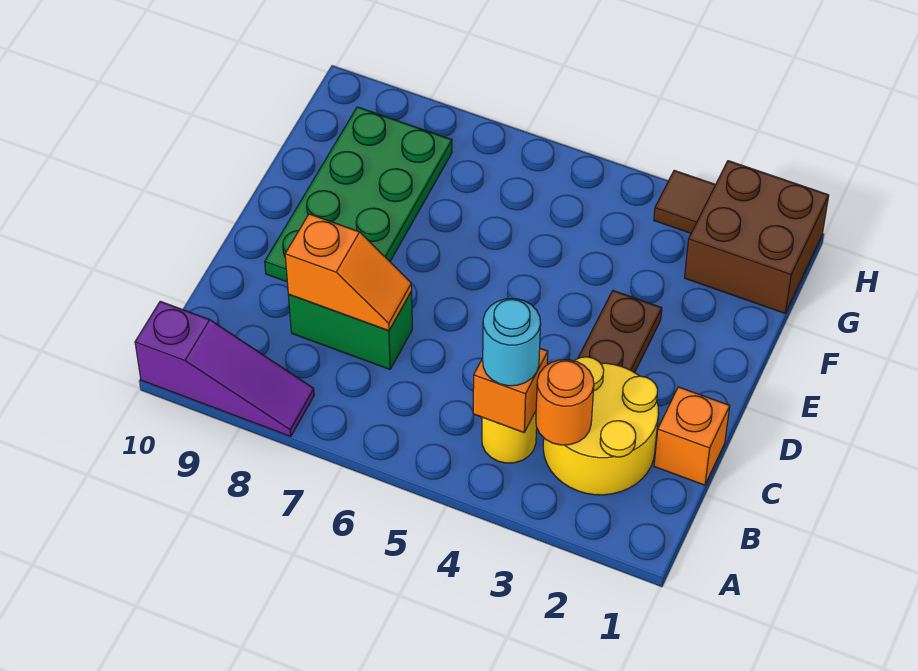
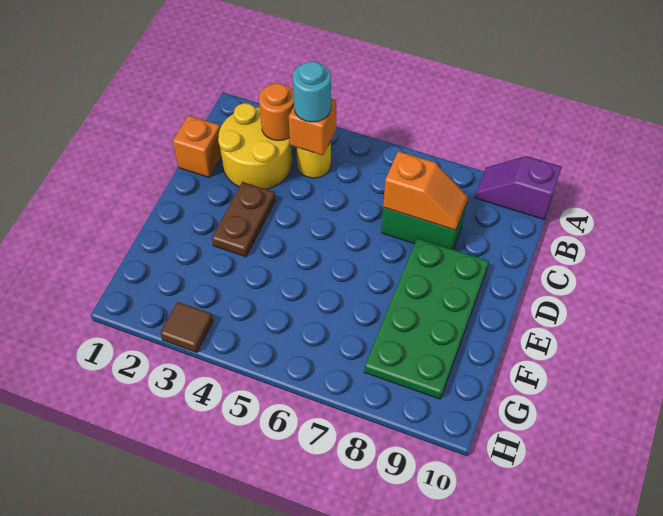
purple 1x3 slope [135,301,314,436] -> purple 1x2 slope [475,156,562,219]
orange 1x2 slope [285,214,412,331] -> orange 1x2 slope turned to [383,151,468,230]
brown 2x2 brick [685,161,829,313] -> none

